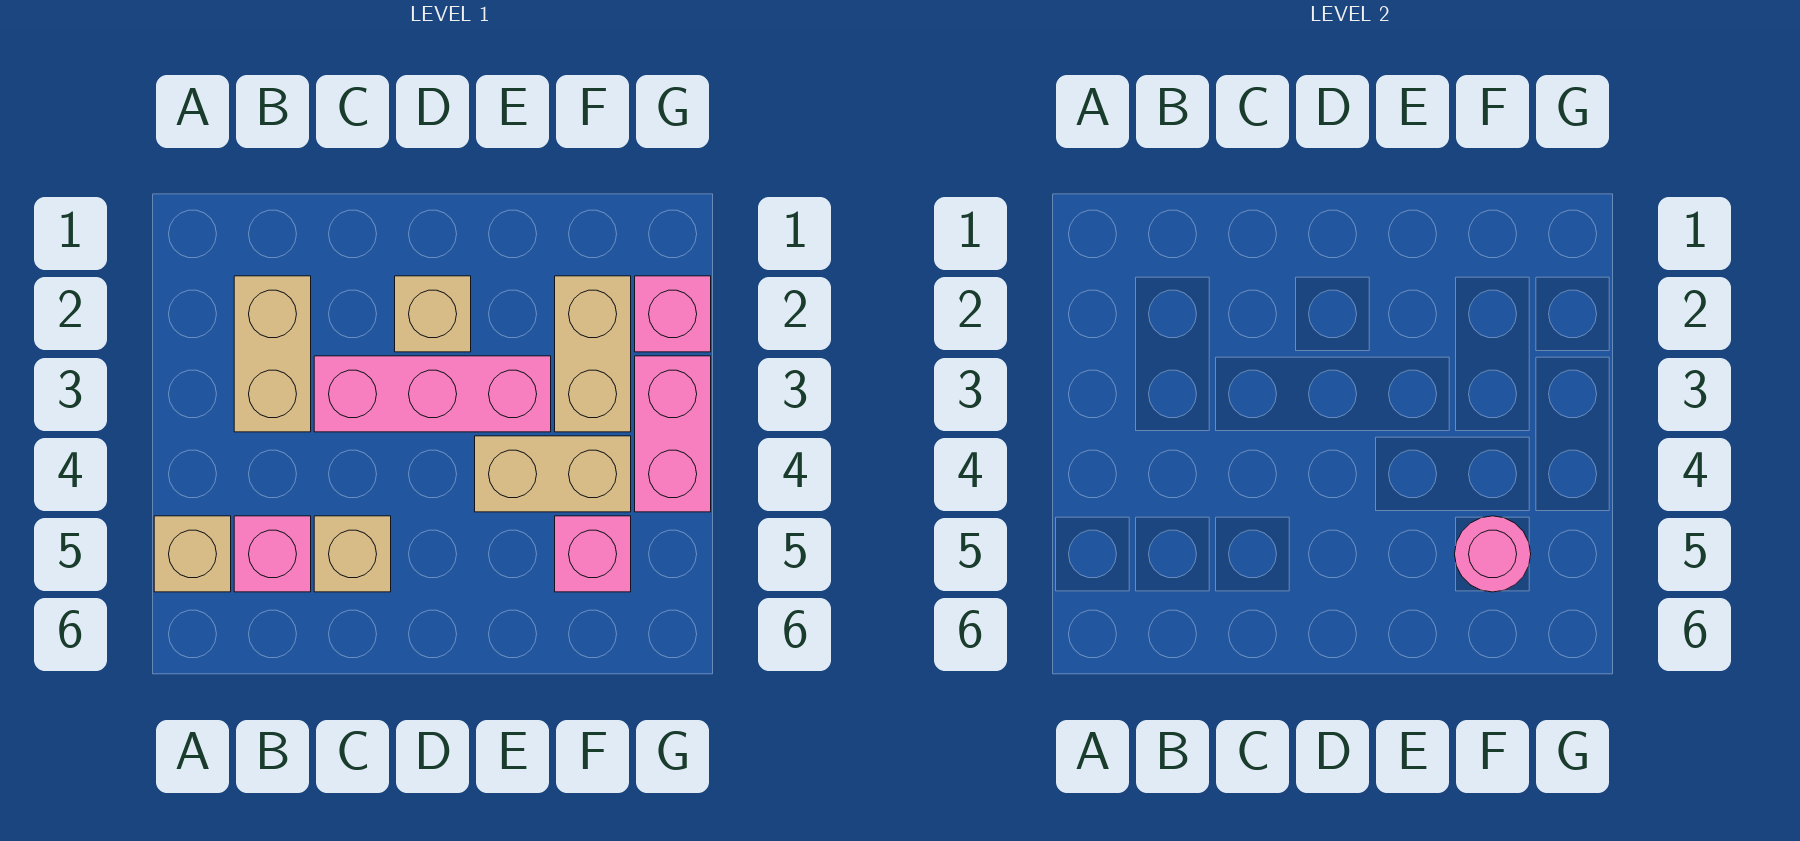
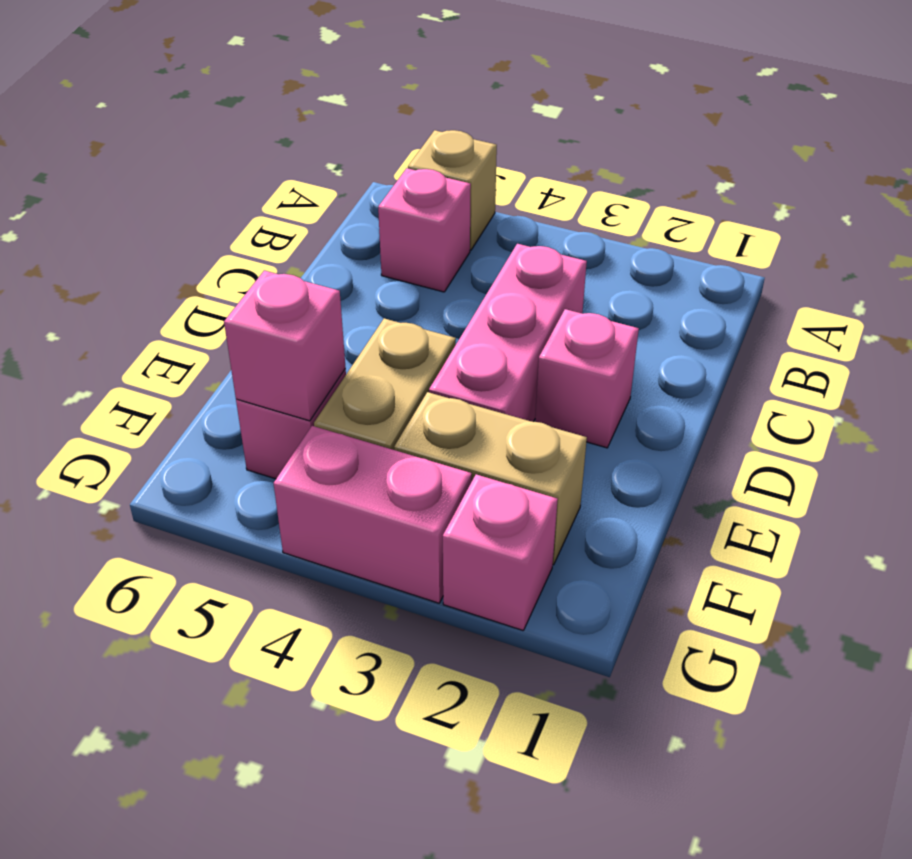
tan 1x2 brick [234,276,311,432] -> none
tan 1x1 brick [314,516,391,592] -> none
tan 1x1 brick [395,276,471,352] -> pink 1x1 brick [535,309,639,448]
pink 1x1 round brick [1455,516,1531,592] -> pink 1x1 brick [224,270,346,421]

